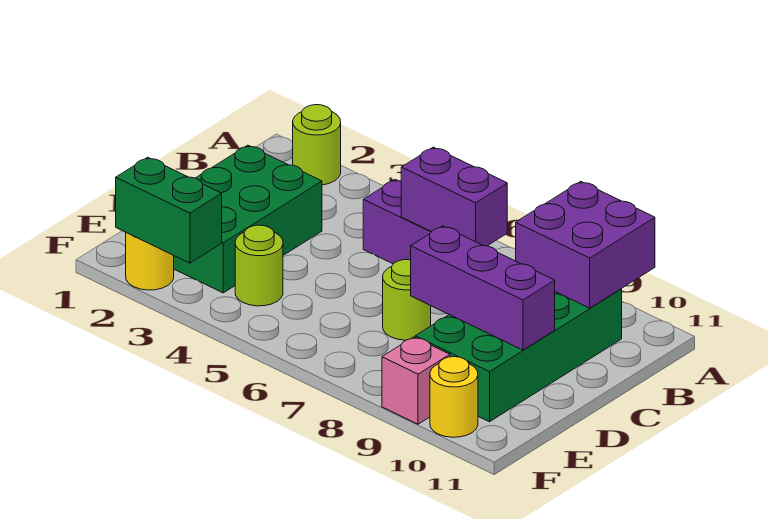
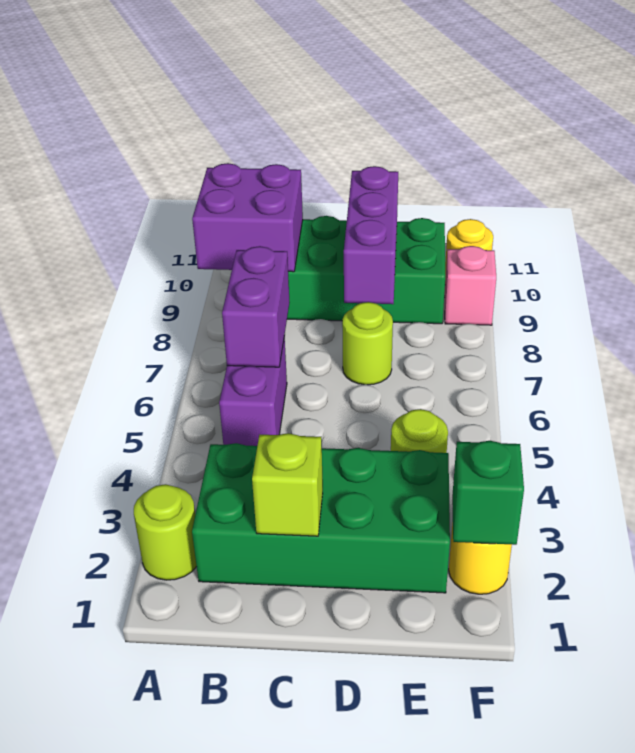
green 2x3 brick [174,145,322,293] -> green 2x4 brick [192,443,450,593]
none -> lime 1x1 brick [252,433,323,536]
green 1x2 brick [116,157,222,263] -> green 1x1 brick [452,441,524,545]

